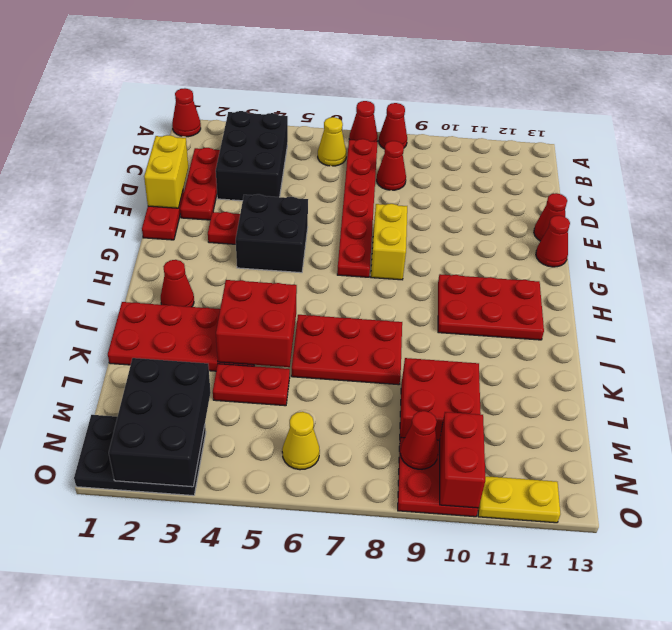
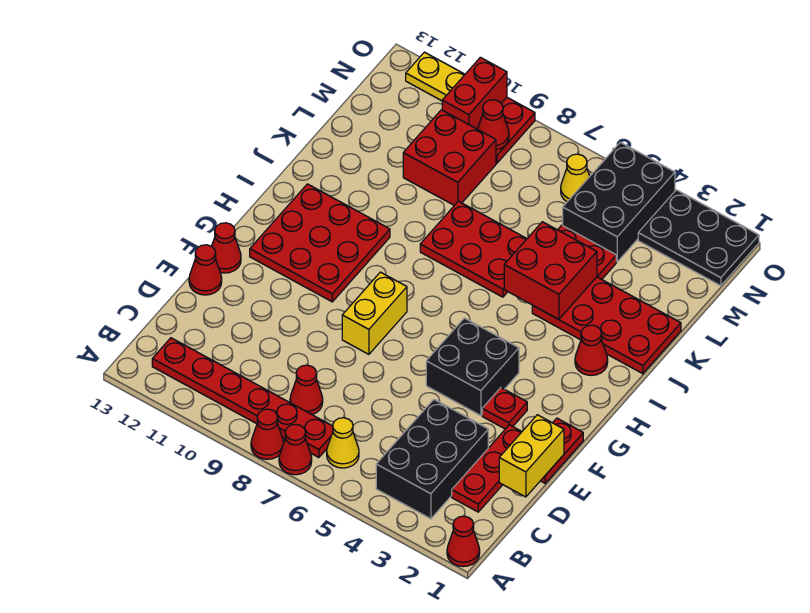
red 1x6 plate [337,139,377,277] -> red 1x6 plate turned to [152,338,333,458]
red 2x3 plate [438,274,544,340] -> red 3x3 plate [250,184,390,302]
black 2x3 brick [109,358,211,487] -> black 2x3 brick moved to [563,142,675,262]

